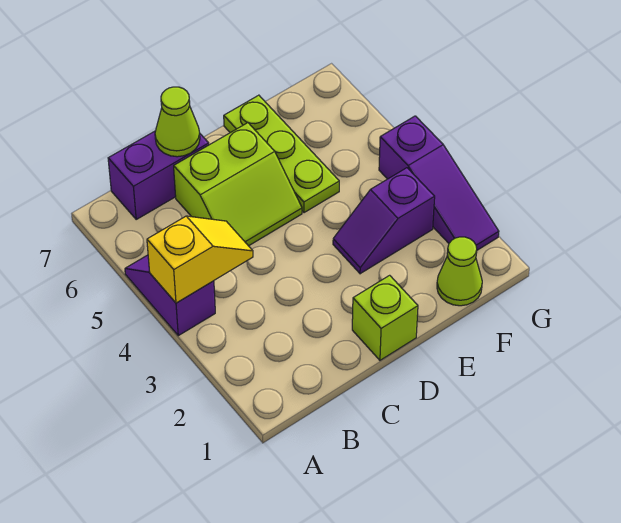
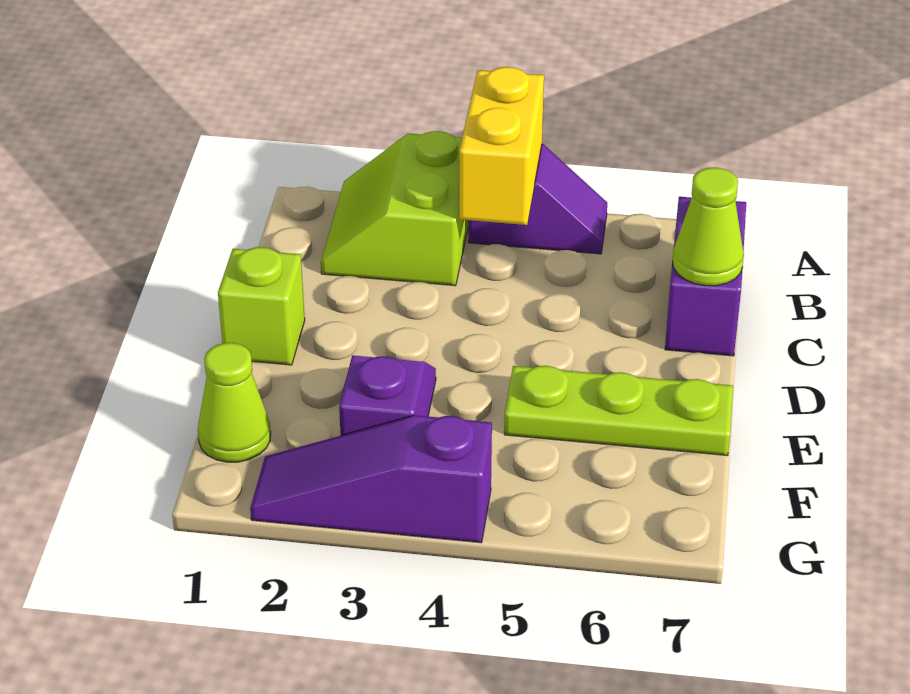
yellow 1x2 slope [147,216,253,303] -> yellow 1x2 brick [459,67,544,225]
lime 2x2 slope [174,123,302,246] -> lime 2x2 slope moved to [321,131,468,286]

